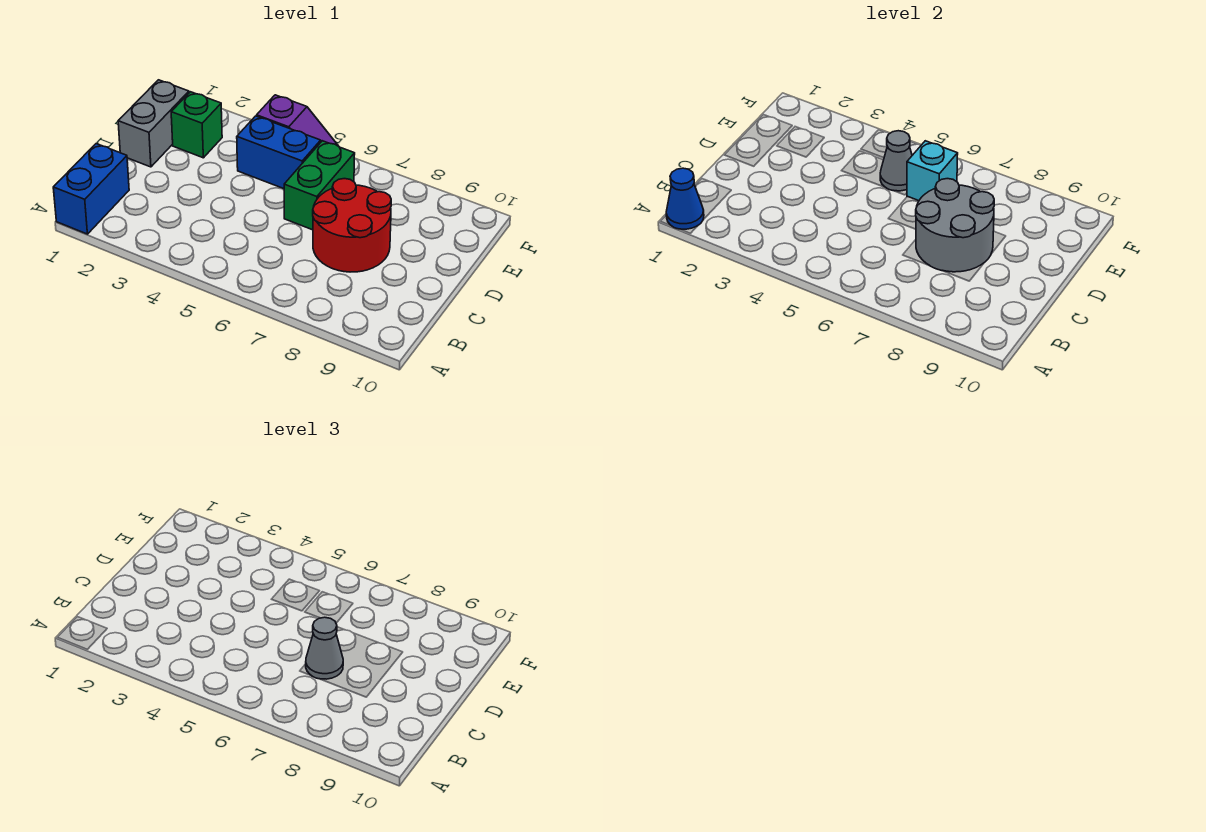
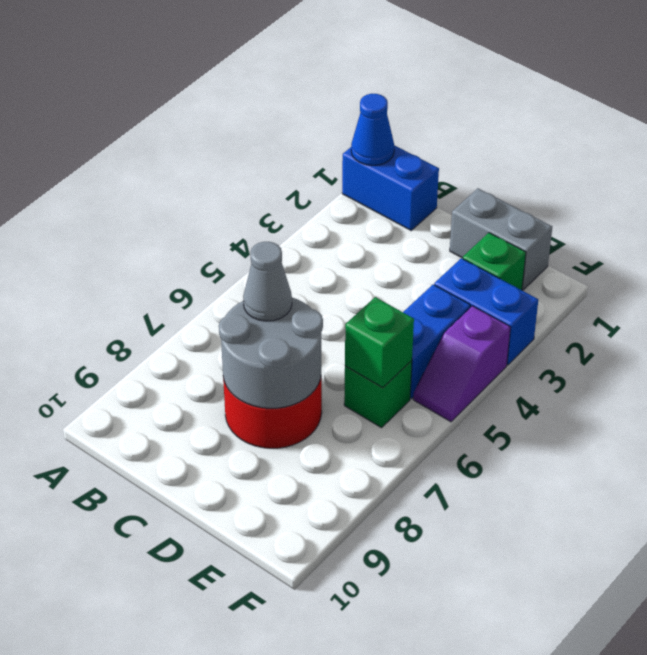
green 1x2 brick [284,141,355,230] -> green 1x1 brick [344,361,412,428]
none -> blue 1x2 brick [434,258,538,365]
grey 1x1 cone [880,131,912,191] -> none
cyan 1x1 brick [907,141,958,201] -> green 1x1 brick [345,297,414,388]

